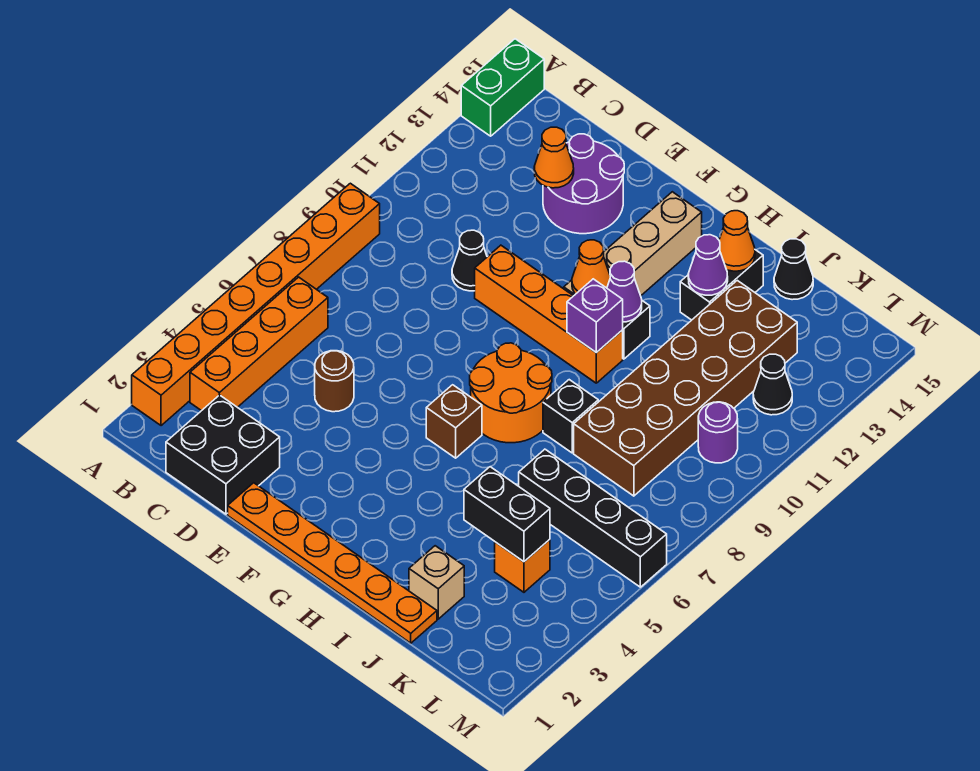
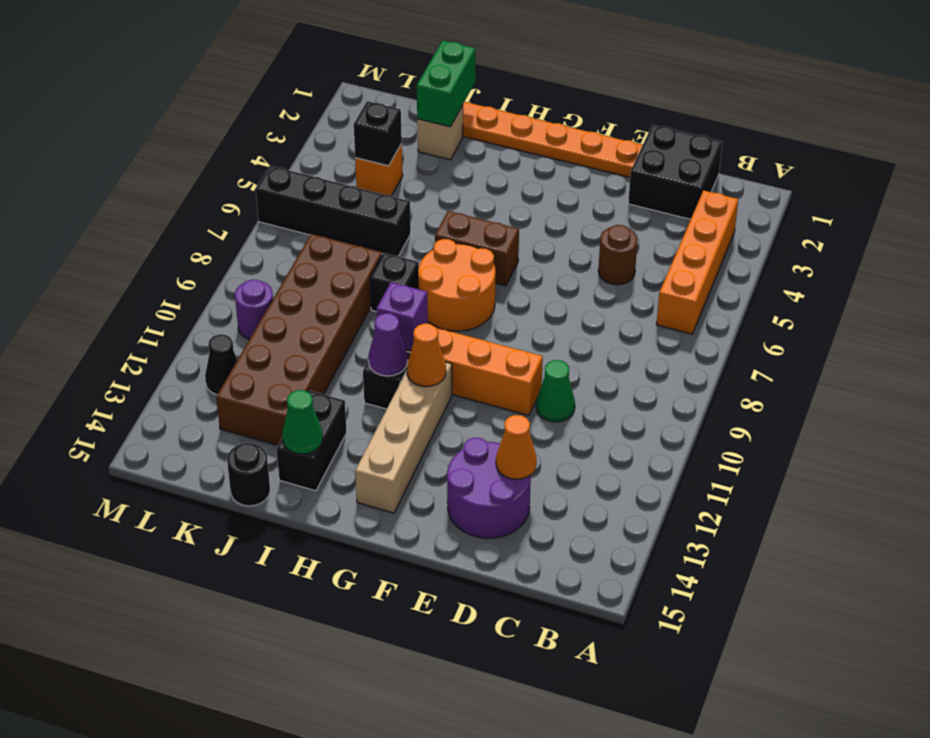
orange 1x8 brick [132,183,380,426] -> none
green 1x2 brick [461,39,544,136] -> green 1x2 brick moved to [417,40,475,127]
black 1x1 cone [452,230,487,291] -> green 1x1 cone [536,360,575,422]
brown 1x1 brick [426,385,482,458] -> brown 1x2 brick [435,211,519,286]
purple 1x1 cone [688,235,728,295] -> none
orange 1x1 cone [719,211,755,271] -> green 1x1 cone [282,390,323,454]
black 1x2 brick [464,467,550,562] -> black 1x1 brick [354,101,402,166]
black 1x1 cone [774,239,813,300] -> black 1x1 round brick [227,443,270,506]

